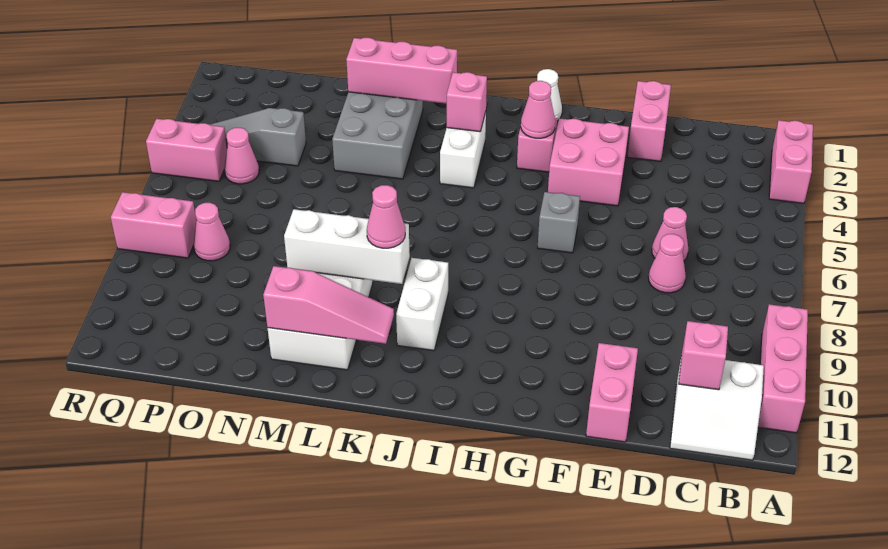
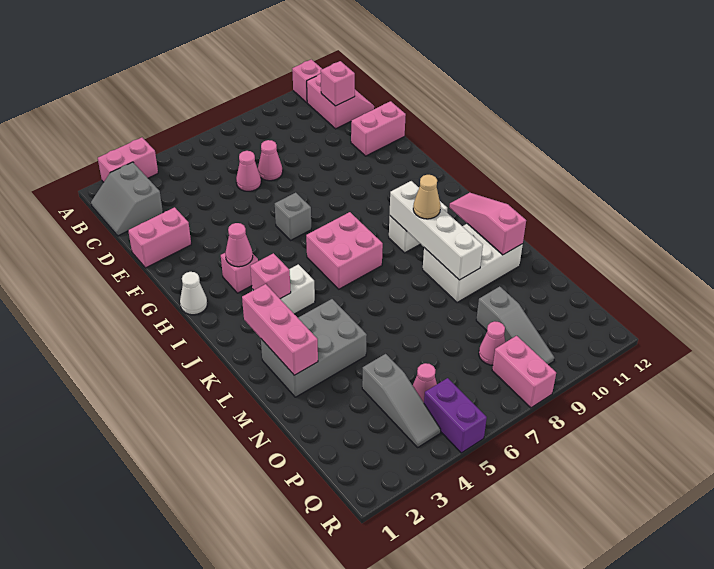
pink 1x3 brick [758,304,808,433] -> pink 1x1 brick [292,59,322,102]
none -> grey 2x2 slope [91,162,163,236]
white 2x2 slope [670,360,764,460] -> pink 2x2 slope [307,74,374,129]
pink 2x2 brick [548,118,629,206] -> pink 2x2 brick moved to [306,212,383,289]
white 1x3 brick [284,209,410,284] -> white 1x4 brick [390,181,483,280]
pink 1x1 cone [367,185,405,248] -> tan 1x1 cone [413,175,441,219]
none -> grey 1x3 slope [476,286,554,365]
pink 1x2 brick [146,119,227,181] -> purple 1x2 brick [424,378,487,453]

